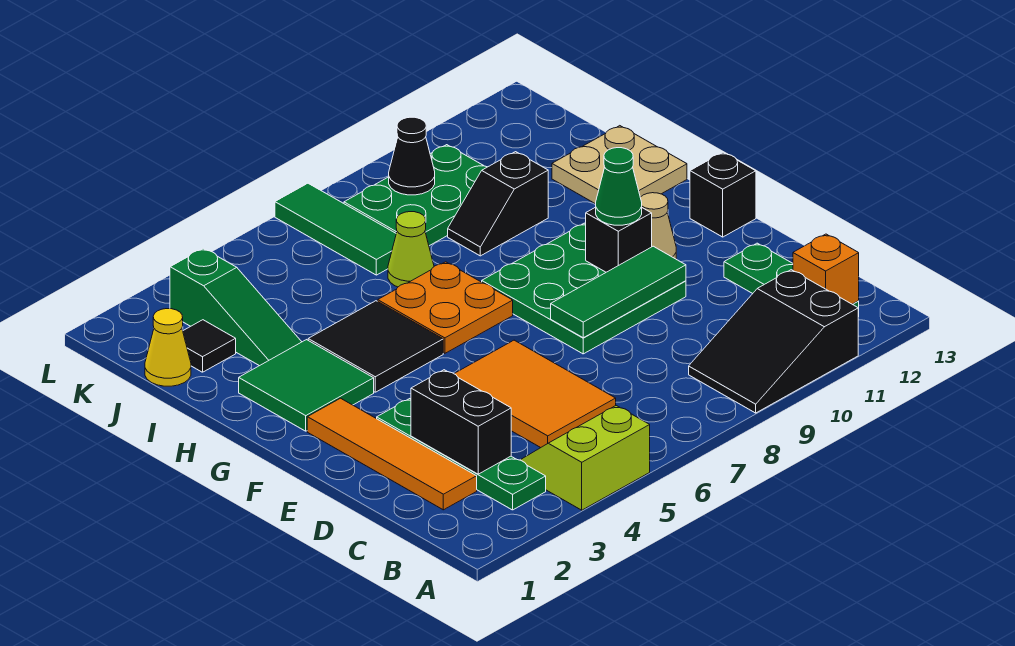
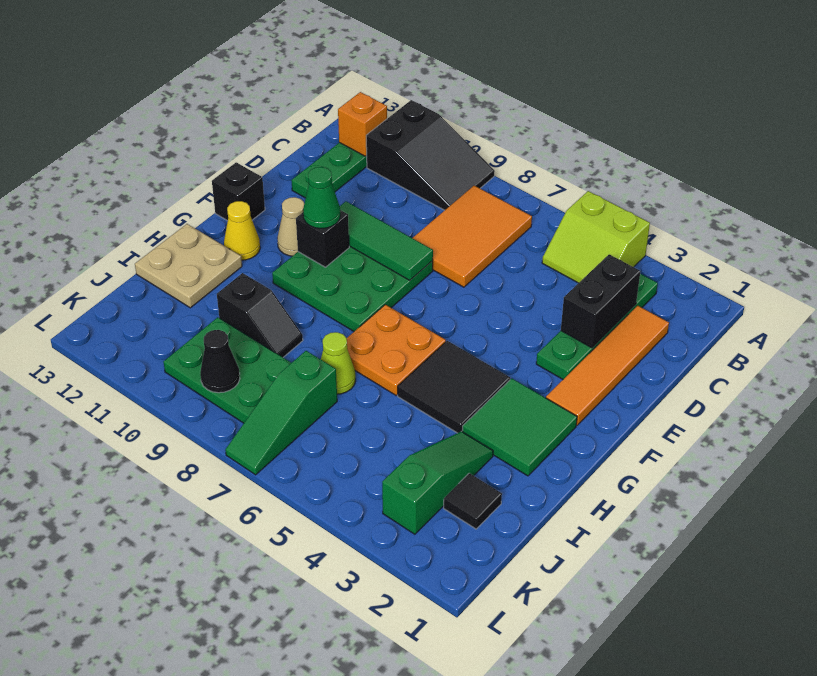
orange 2x3 tile [454,340,616,448] -> orange 2x3 tile moved to [413,186,532,287]
yellow 1x1 cone [145,309,191,386] -> yellow 1x1 cone moved to [224,201,260,260]
green 1x3 tile [275,183,396,275] -> green 1x3 slope [225,351,337,475]

